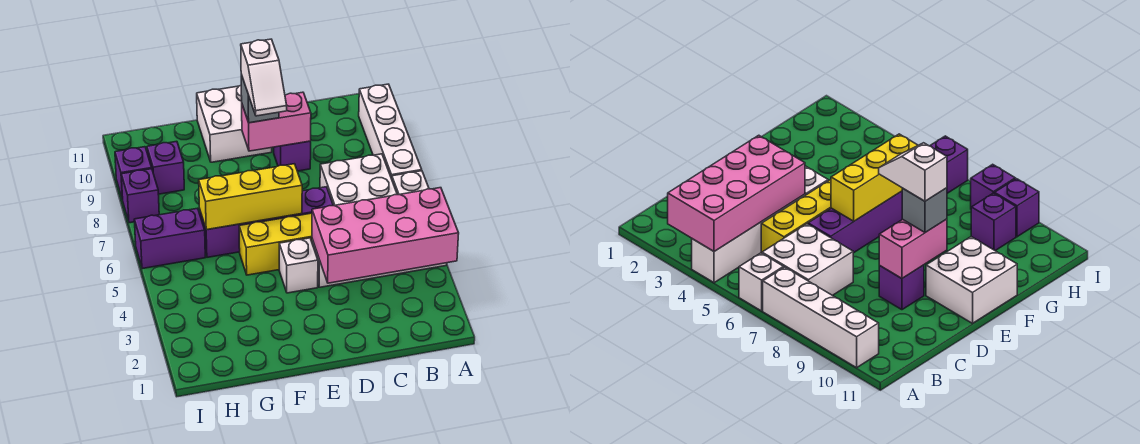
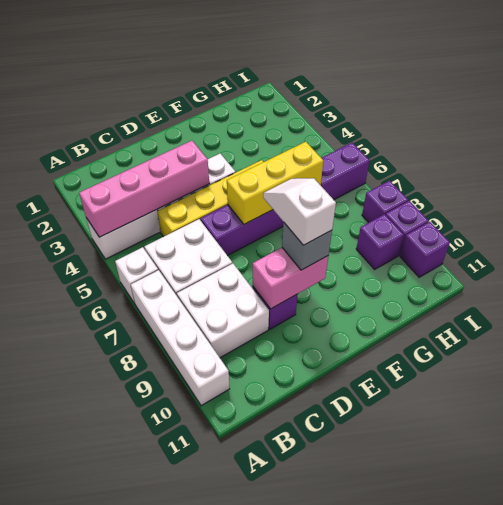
pink 2x4 brick [312,188,459,283] -> pink 1x4 brick [79,141,209,237]
white 2x2 brick [197,85,272,162] -> white 2x2 brick moved to [177,263,269,358]
none -> purple 1x1 brick [400,222,450,277]

